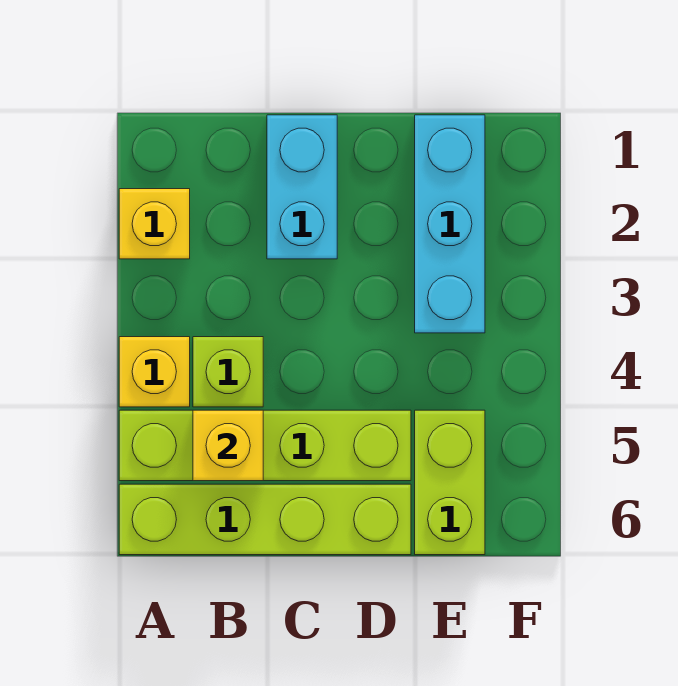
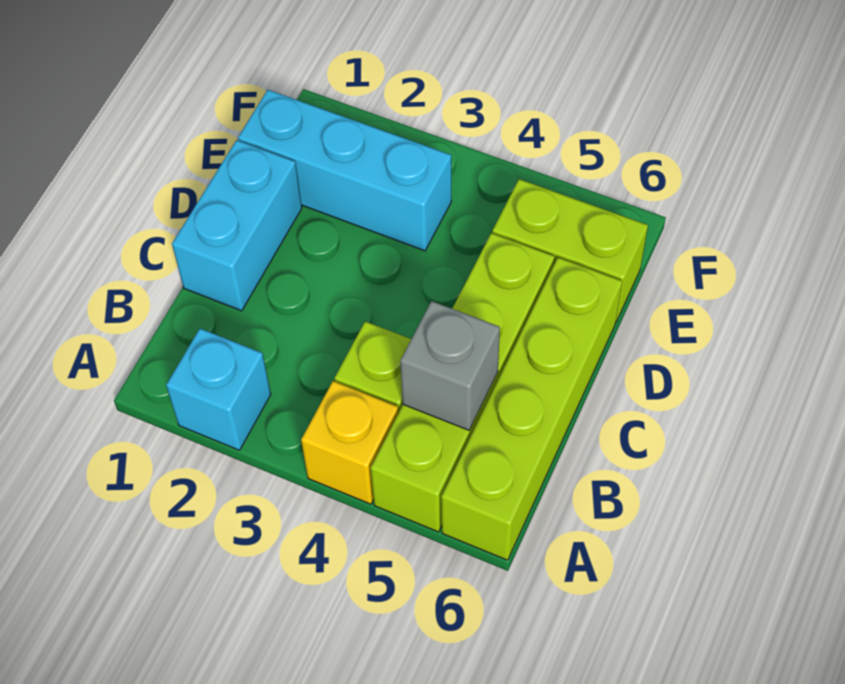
yellow 1x1 brick [119,189,190,259] -> cyan 1x1 brick [166,329,271,450]
yellow 1x1 brick [193,410,263,481] -> grey 1x1 brick [400,301,500,430]
cyan 1x2 brick [267,115,337,259] -> cyan 1x2 brick turned to [172,140,302,311]

